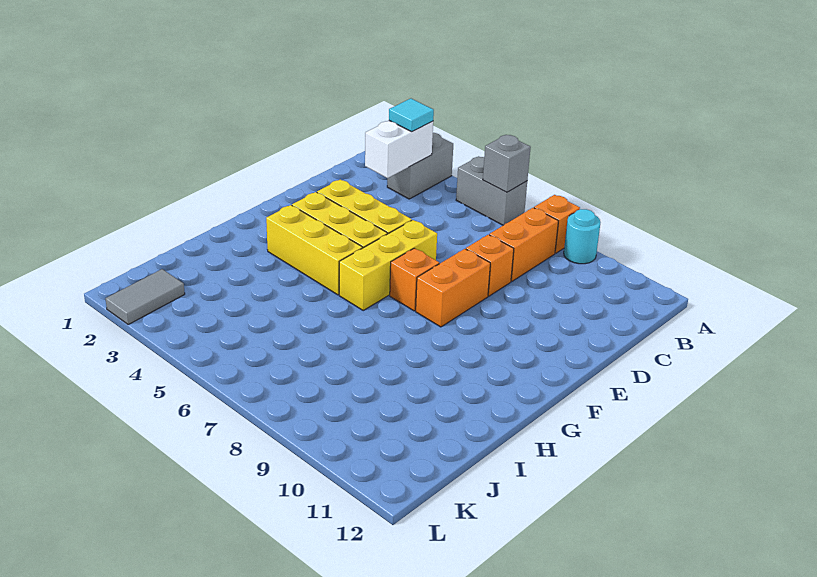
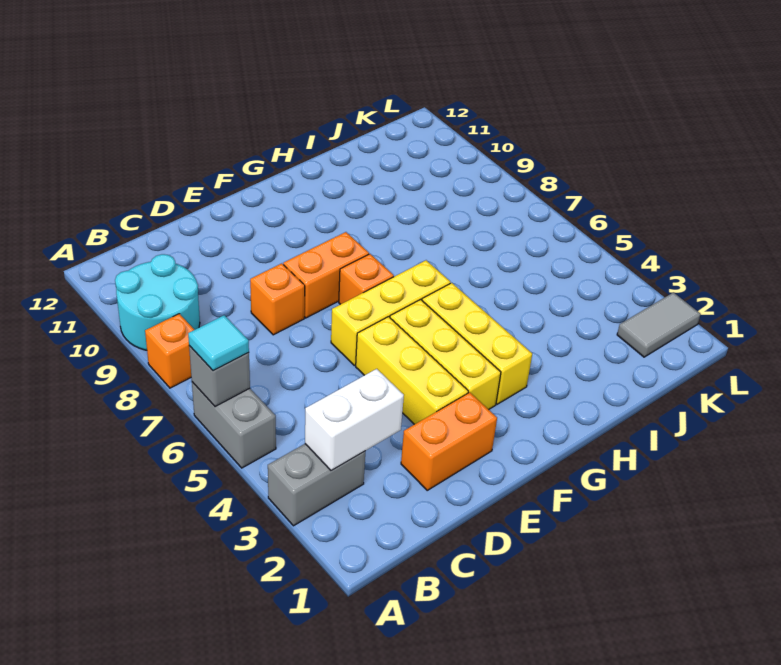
cyan 1x1 round brick [564,209,601,264] -> cyan 2x2 round brick [115,254,200,350]
cyan 1x1 tile [389,99,434,132] -> cyan 1x1 tile moved to [188,315,249,371]
orange 1x2 brick [489,208,558,281] -> orange 1x2 brick moved to [401,392,497,490]

